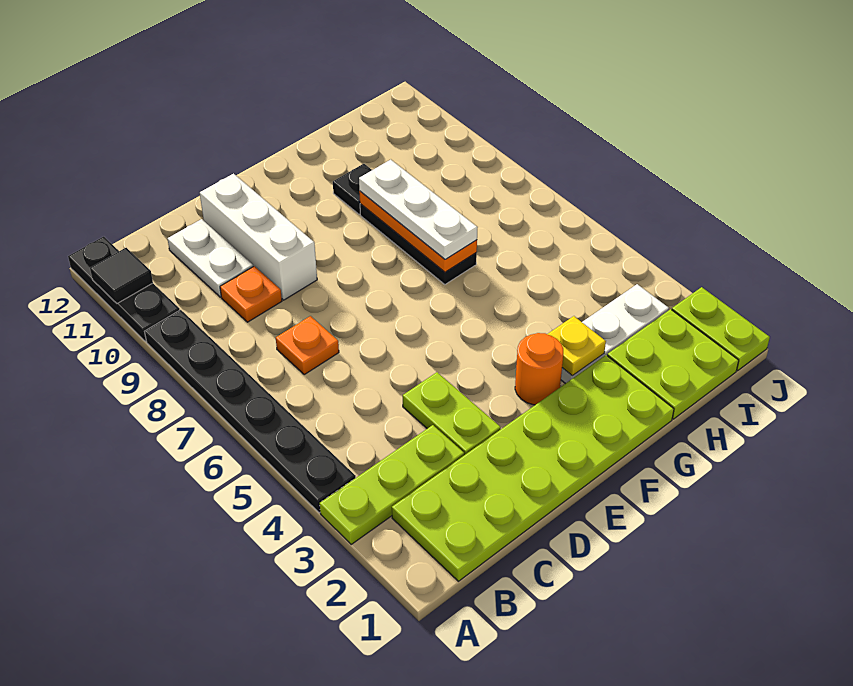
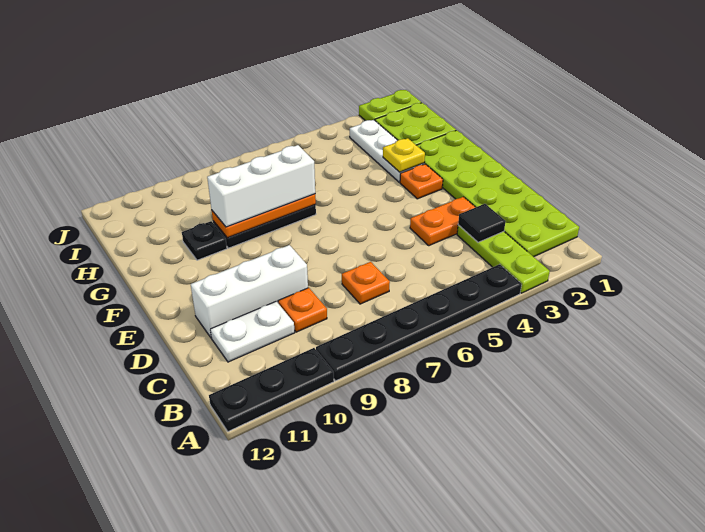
black 1x1 tile [90,248,153,303] -> black 1x1 tile moved to [458,204,506,242]
lime 1x2 plate [403,372,501,455] -> orange 1x2 plate [410,197,475,246]
orange 1x1 round brick [515,333,563,405] -> orange 1x1 plate [400,164,443,199]
white 1x3 plate [359,160,478,259] -> white 1x3 brick [207,145,315,227]

